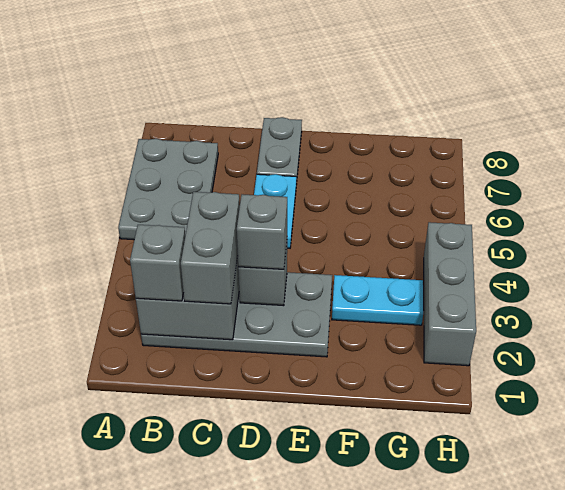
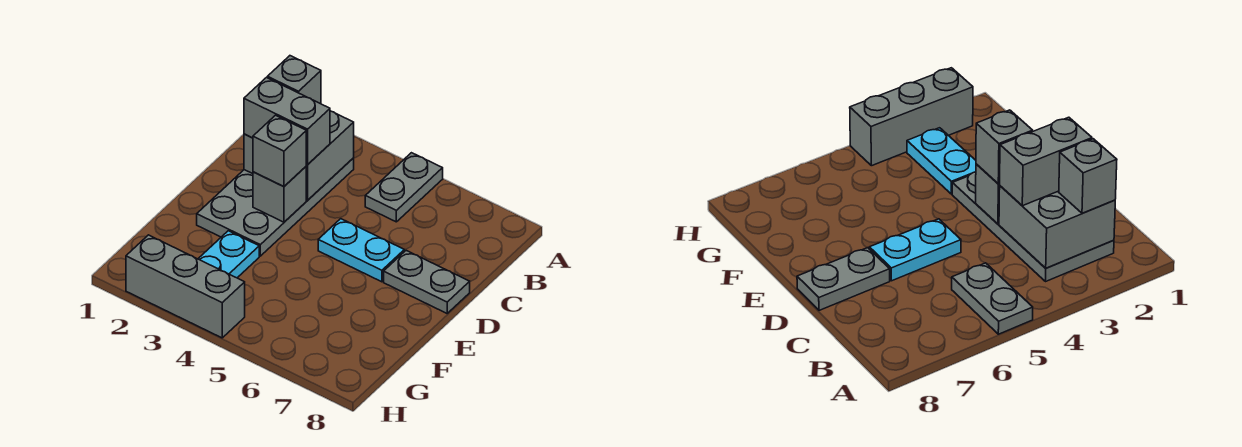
grey 2x3 plate [118,139,218,240] -> grey 1x2 plate [365,153,443,222]

